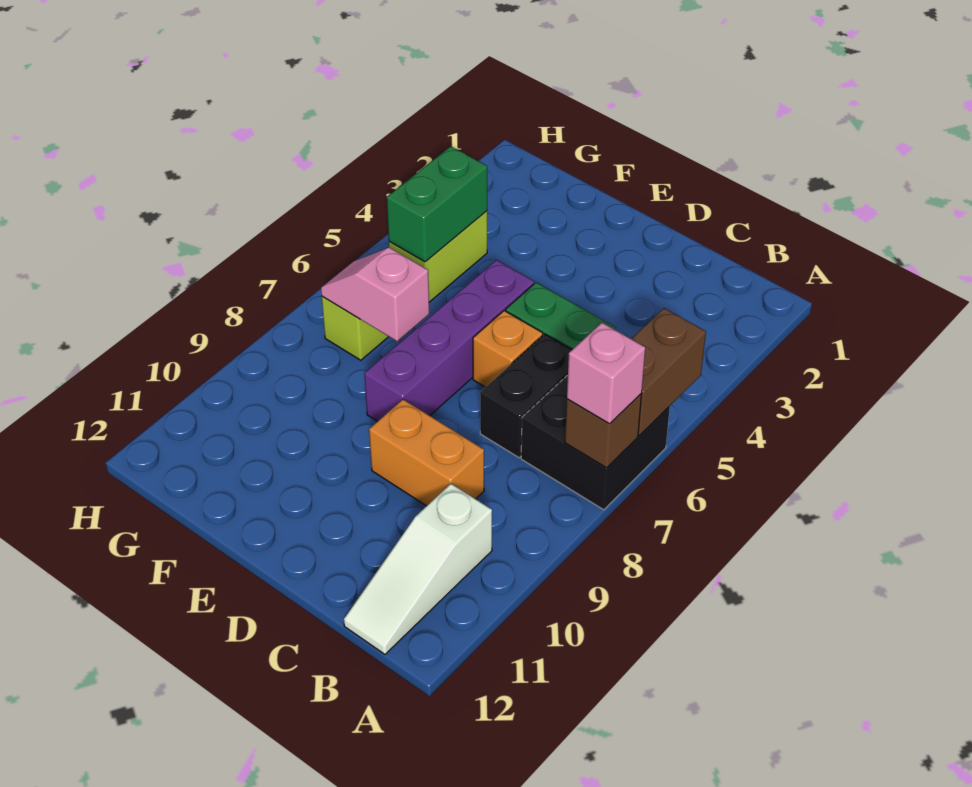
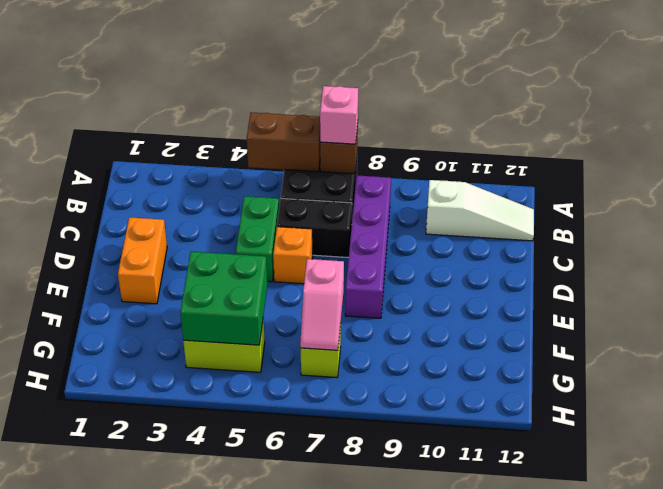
orange 1x2 brick [369,400,484,506] -> orange 1x2 brick moved to [118,217,167,304]
purple 1x4 brick [364,260,534,421] -> purple 1x4 brick turned to [345,175,391,318]
green 1x2 brick [387,146,487,262] -> green 2x2 brick [180,252,267,345]

